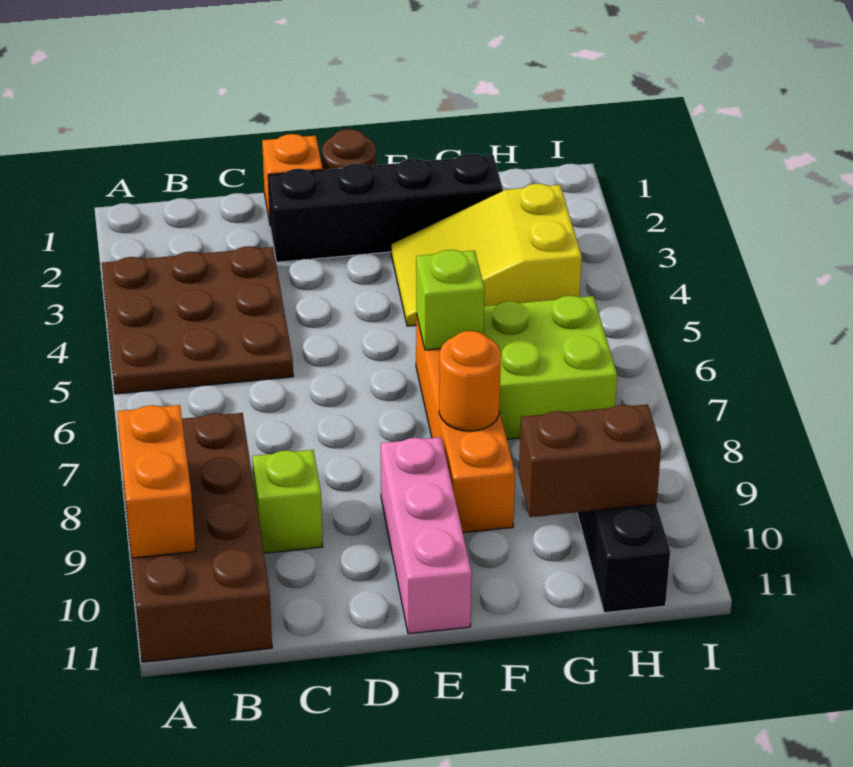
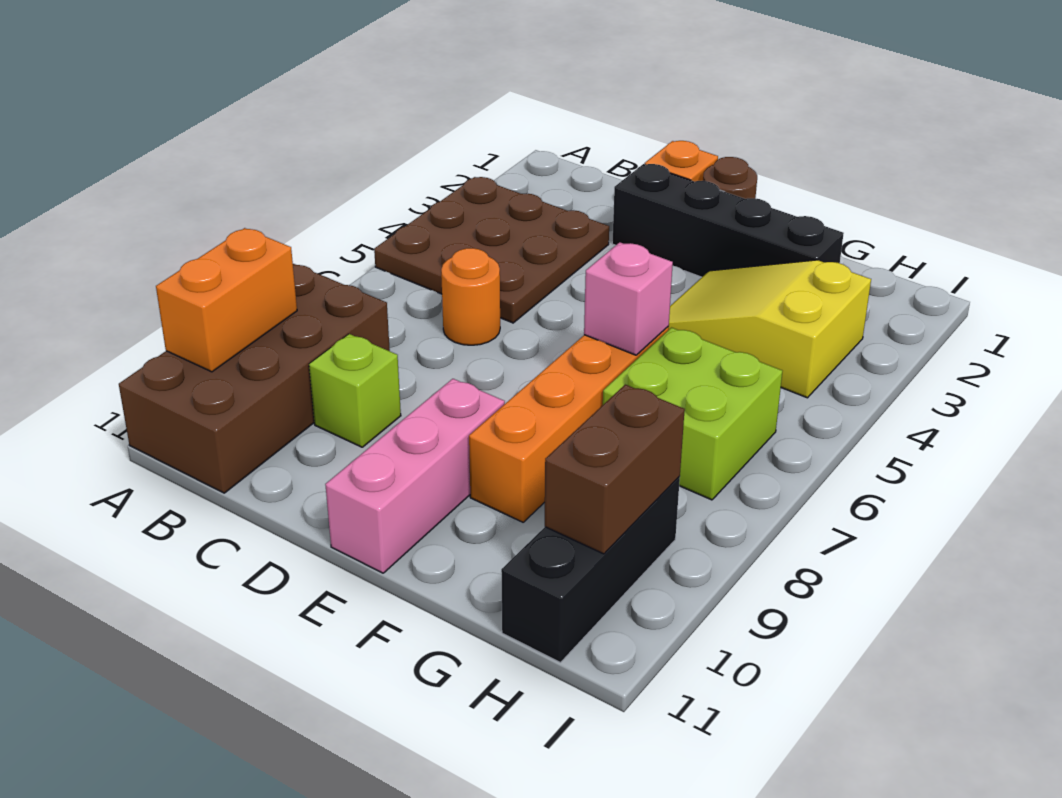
lime 1x1 brick [416,250,485,350] -> pink 1x1 brick [584,242,673,355]
orange 1x1 round brick [439,331,501,431] -> orange 1x1 round brick moved to [441,248,500,345]
brown 1x2 brick [519,404,661,517] -> brown 1x2 brick turned to [545,385,685,554]

